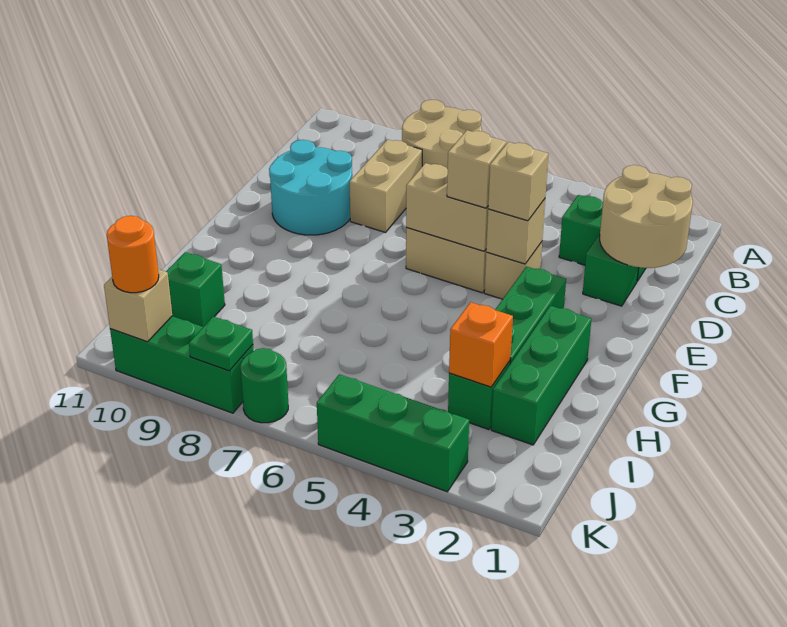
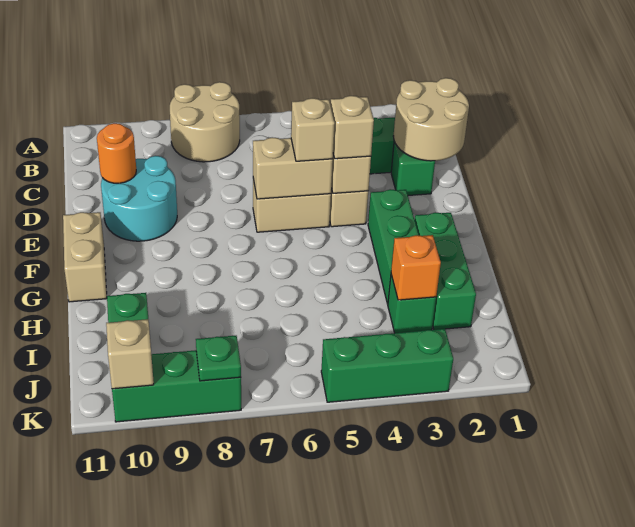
tan 1x2 brick [350,140,422,233] -> tan 1x2 brick moved to [63,212,107,302]
green 1x1 round brick [240,348,288,423] -> none
orange 1x1 round brick [107,216,159,293] -> orange 1x1 round brick moved to [97,123,136,183]

